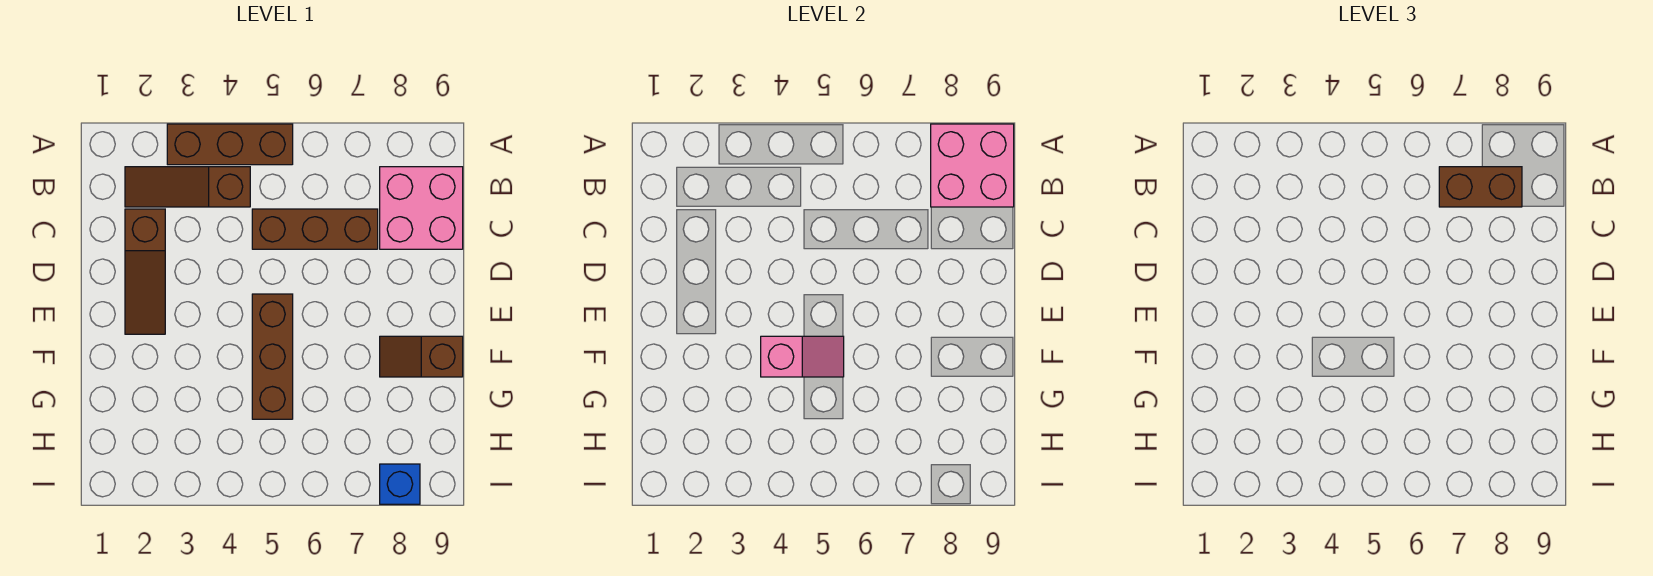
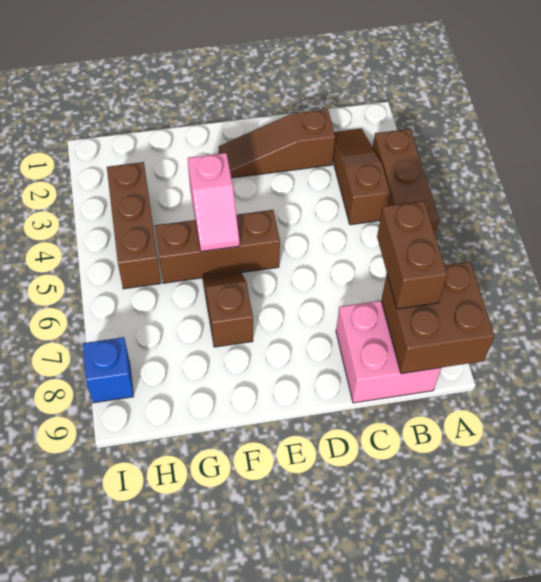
pink 2x2 brick [931,124,1014,207] -> brown 2x2 brick [381,262,495,374]
brown 1x3 brick [252,209,378,249] -> brown 1x3 brick moved to [107,162,161,289]
brown 1x2 slope [380,336,463,377] -> brown 1x2 slope moved to [203,270,253,347]

